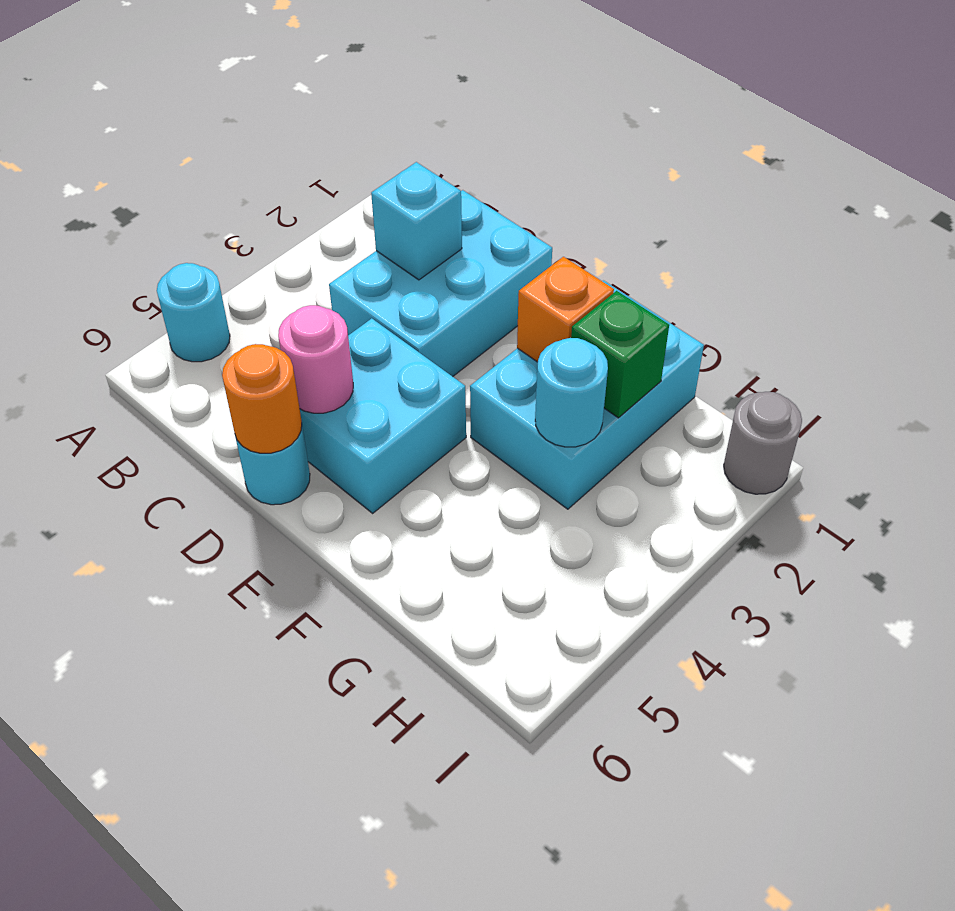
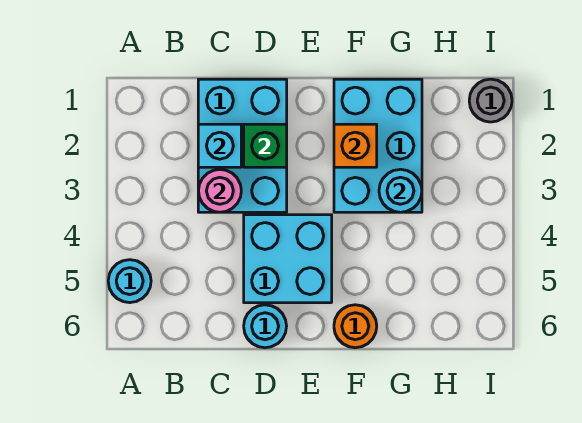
pink 1x1 round brick [278,305,353,413] -> pink 1x1 round brick moved to [198,170,241,212]
orange 1x1 round brick [222,344,302,453] -> orange 1x1 round brick moved to [334,305,377,348]
green 1x1 brick [571,291,669,418] -> green 1x1 brick moved to [244,124,287,167]

